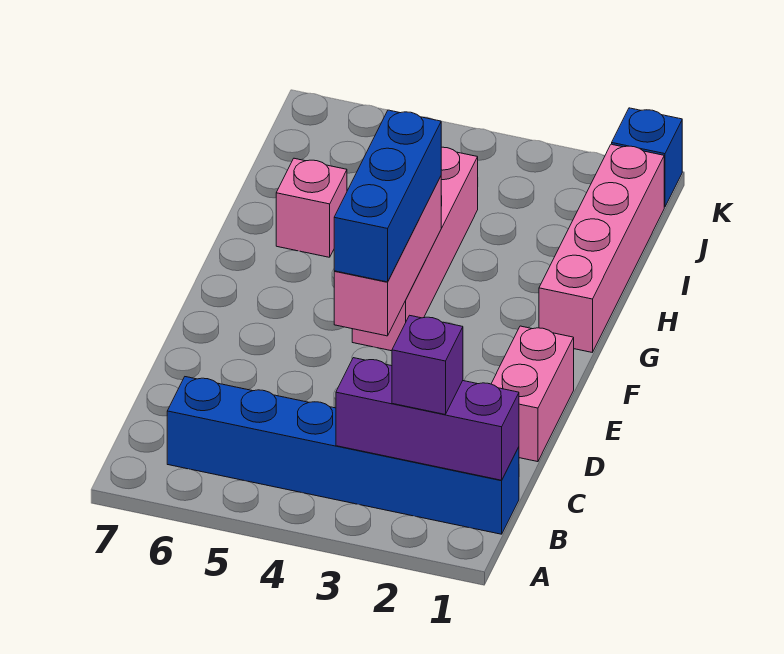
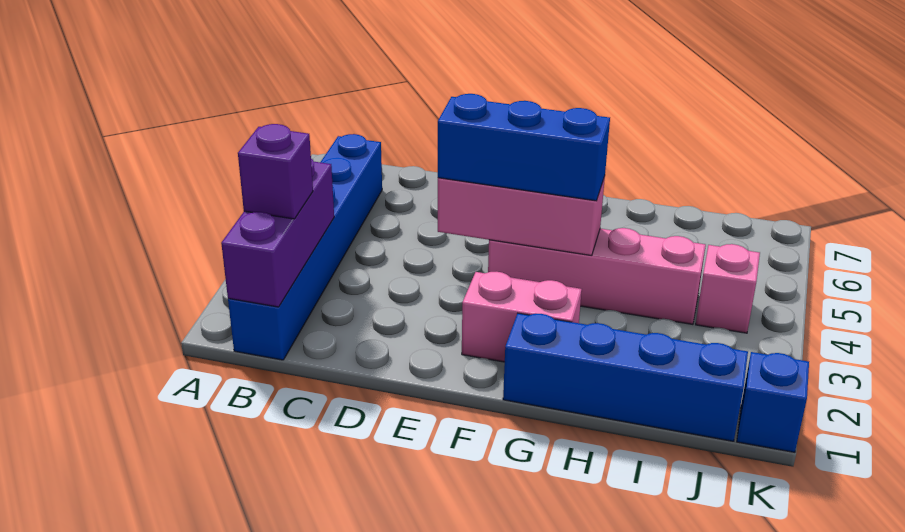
pink 1x2 brick [491,326,574,462] -> pink 1x2 brick moved to [462,272,582,362]
pink 1x4 brick [539,144,664,352] -> blue 1x4 brick [503,313,748,441]
pink 1x1 brick [276,158,347,257] -> pink 1x1 brick moved to [696,244,760,333]

